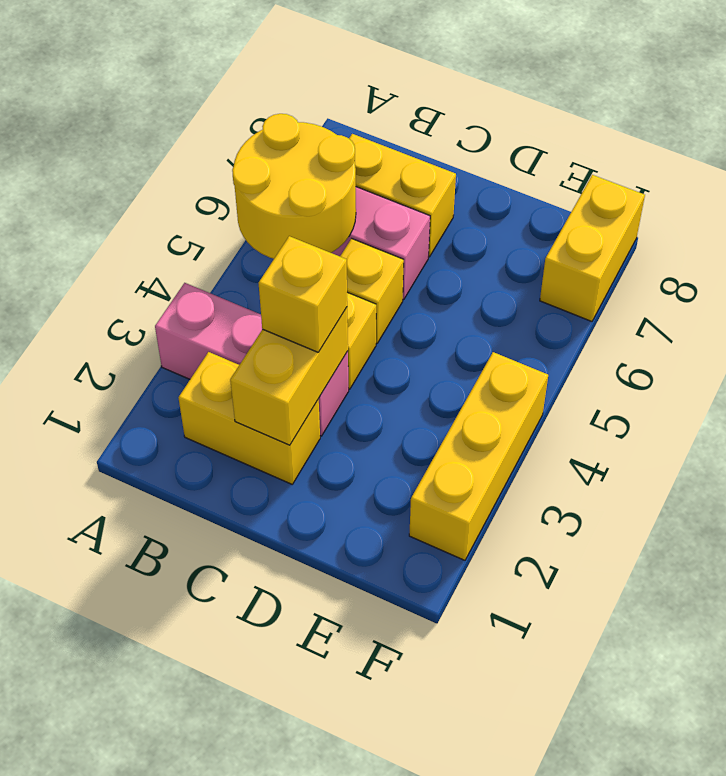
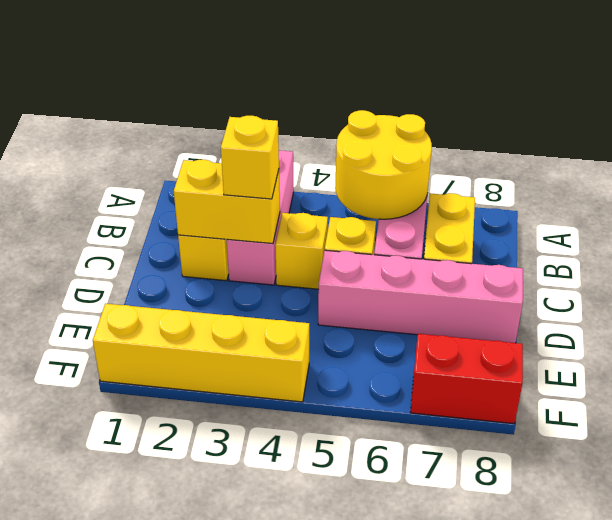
none -> pink 1x4 brick [318,250,523,343]
yellow 1x3 brick [409,352,548,560] -> yellow 1x4 brick [93,303,309,402]
yellow 1x2 brick [540,175,645,322] -> red 1x2 brick [410,334,523,424]

